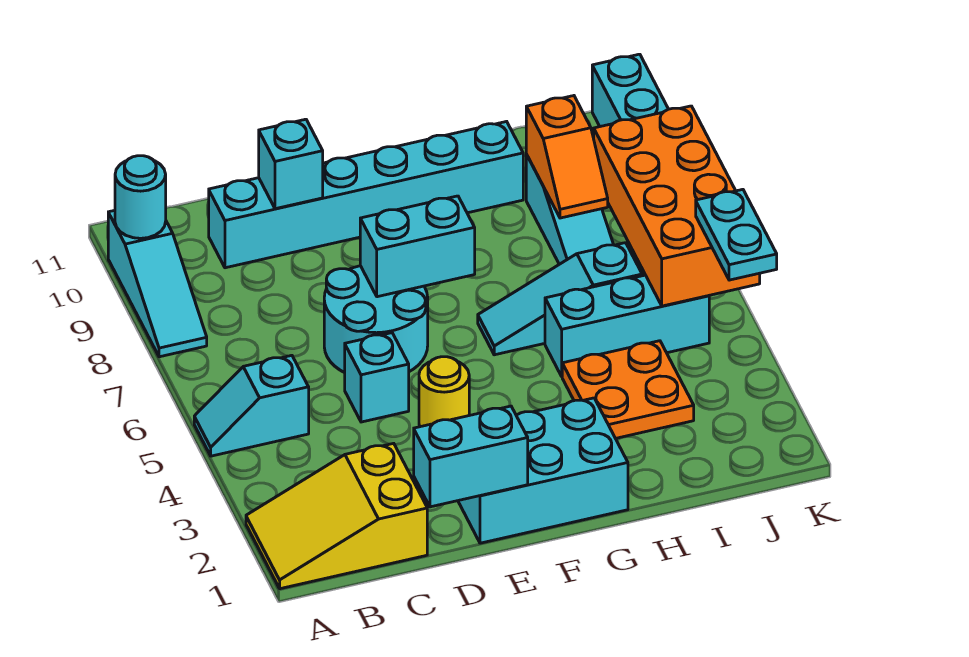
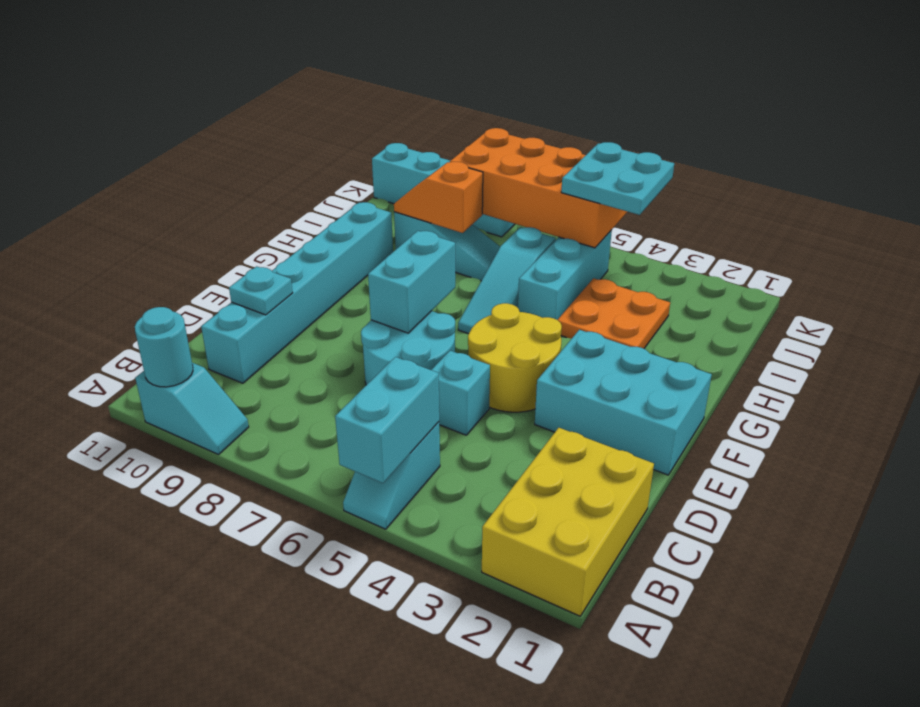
yellow 2x3 slope [246,443,427,589] -> yellow 2x3 brick [482,428,654,616]
cyan 1x3 slope [108,210,207,357] -> cyan 1x2 slope [135,363,249,454]
cyan 1x2 brick [414,406,528,507] -> cyan 1x2 brick moved to [335,357,439,483]
cyan 1x1 brick [259,119,323,209] -> cyan 1x1 plate [229,266,293,315]
cyan 2x3 brick [458,398,628,543] -> cyan 2x3 brick turned to [535,330,712,475]
yellow 1x1 round brick [419,357,469,427] -> yellow 2x2 round brick [468,303,562,412]
orange 1x2 slope [526,96,608,218] -> orange 1x2 slope turned to [394,162,483,233]
cyan 1x2 plate [696,189,777,280] -> cyan 2x2 plate [561,142,674,215]

